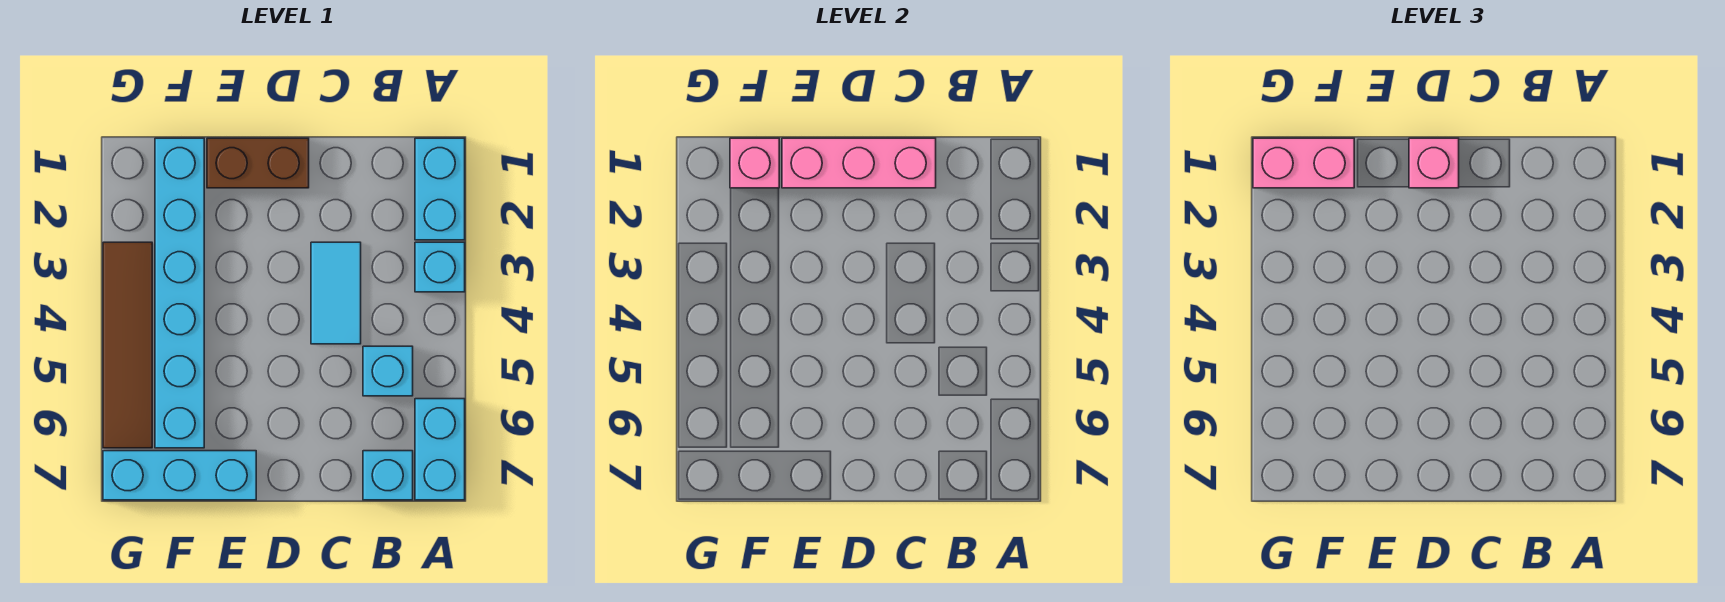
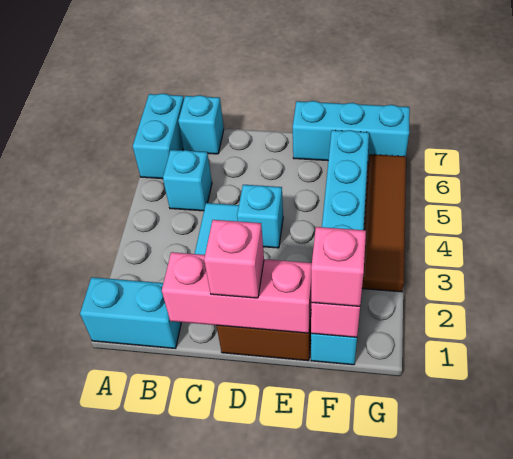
cyan 1x2 brick [415,138,465,240] -> cyan 1x2 brick turned to [80,277,181,349]
cyan 1x1 brick [415,242,465,292] -> cyan 1x1 brick moved to [237,185,283,248]
pink 1x2 brick [1253,138,1354,188] -> pink 1x1 brick [311,227,366,306]

